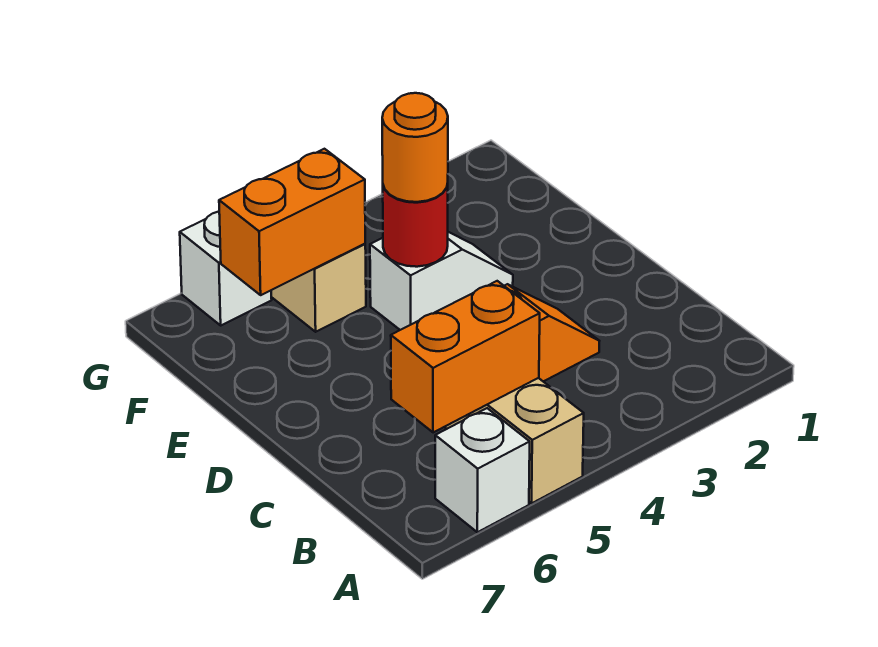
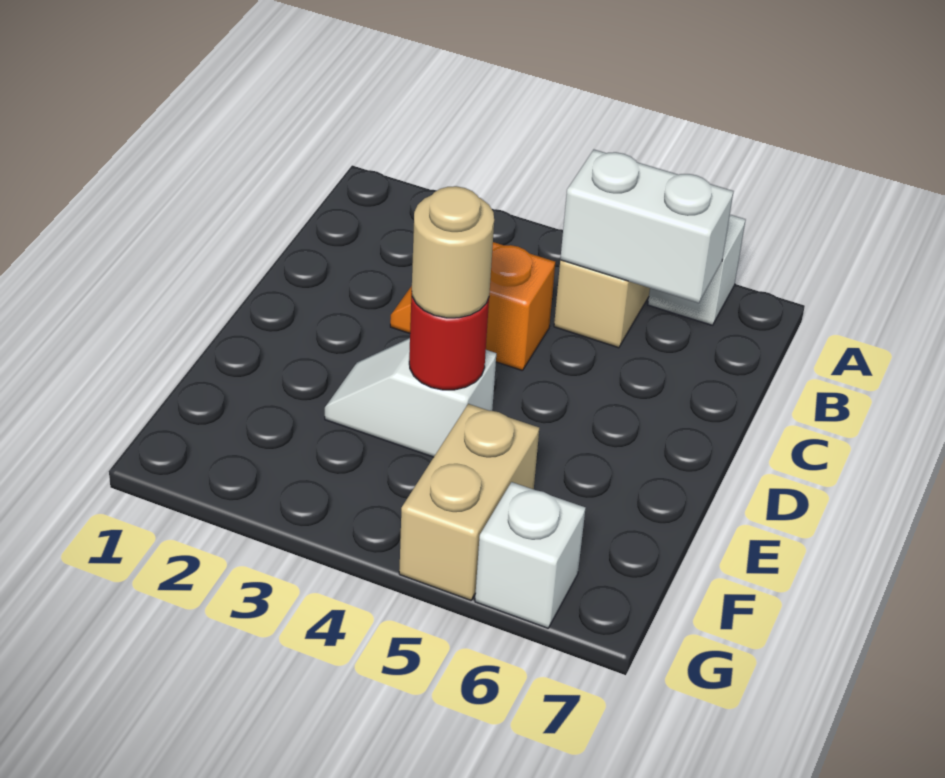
orange 1x2 brick [391,281,540,433] -> white 1x2 brick [560,150,734,303]
orange 1x1 round brick [382,93,448,202] -> tan 1x1 round brick [412,186,494,318]
orange 1x2 brick [219,149,365,295] -> none

